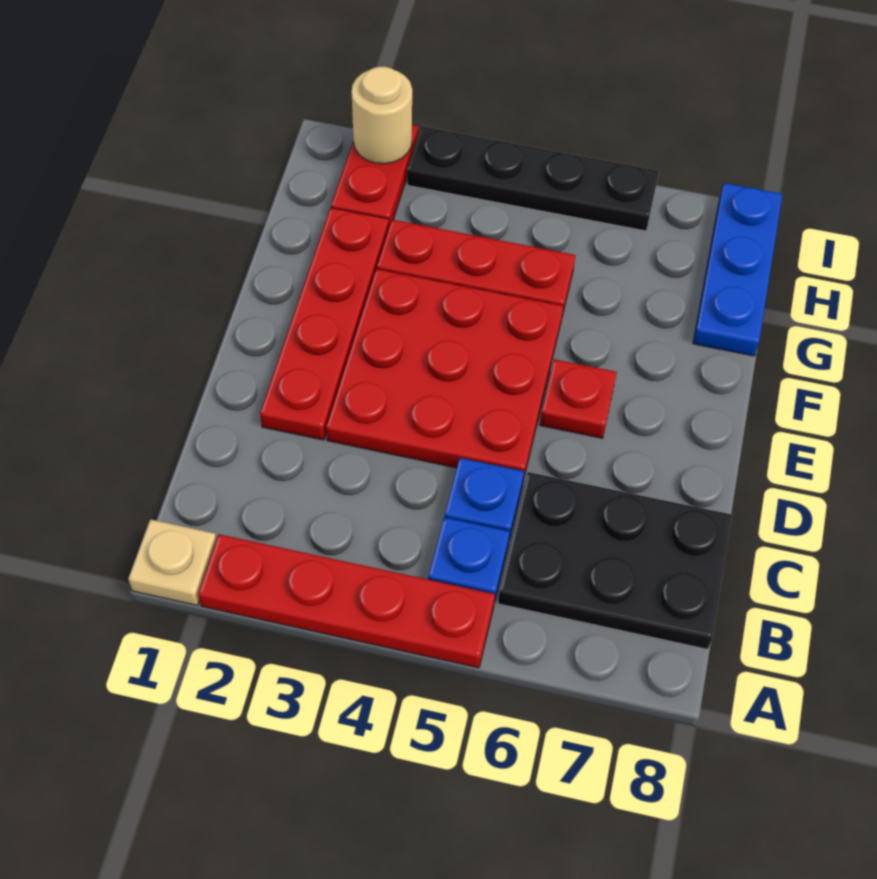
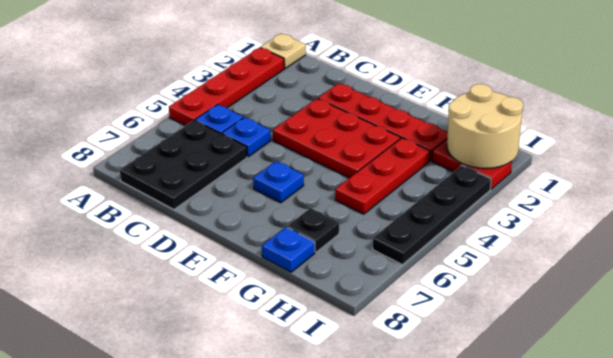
red 3x3 plate [326,269,563,480] -> red 2x3 plate [273,99,401,178]
red 1x1 plate [540,359,617,438] -> blue 1x1 plate [253,161,304,203]
none -> black 1x1 plate [287,208,339,252]
blue 1x3 plate [693,183,782,356] -> blue 1x1 plate [262,227,315,272]
tan 1x1 round brick [352,67,412,164] -> tan 2x2 round brick [447,84,523,169]

